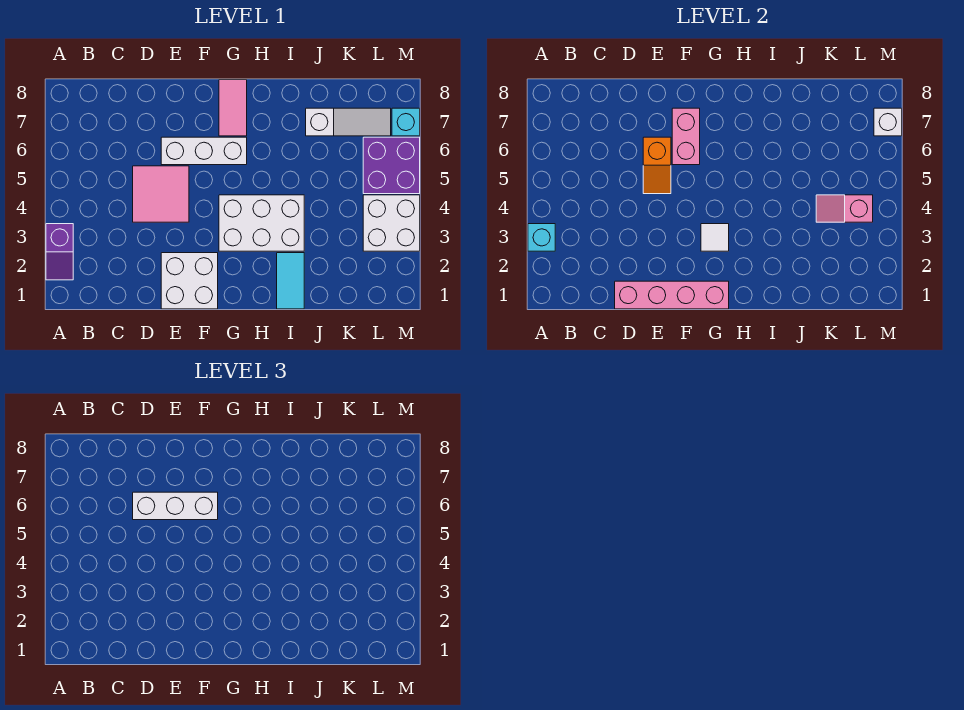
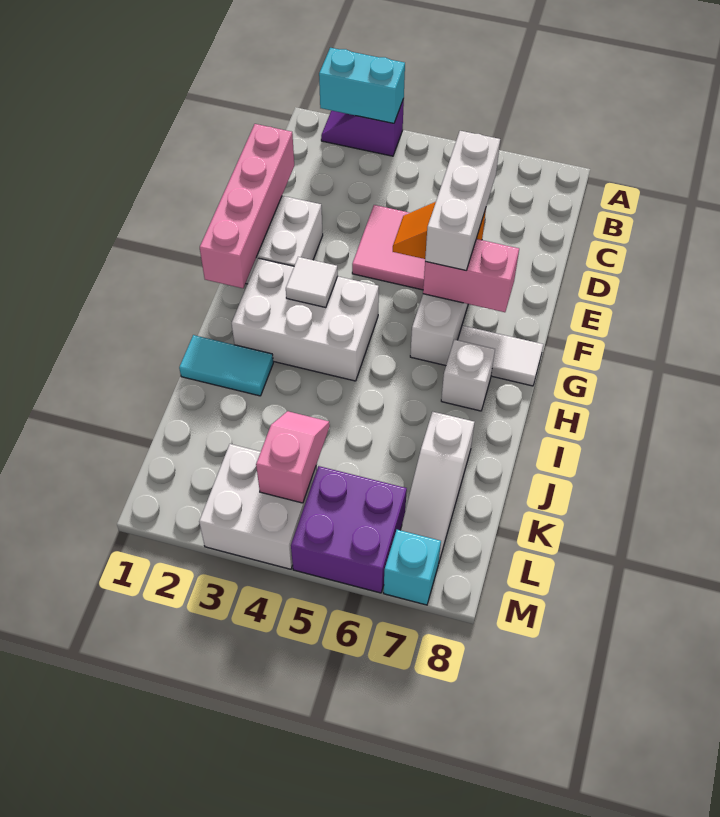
cyan 1x1 brick [528,224,555,251] -> cyan 1x2 brick [319,48,405,123]
white 2x3 brick [219,195,304,251] -> white 2x3 brick turned to [232,258,379,381]
pink 1x2 tile [219,80,247,136] -> white 1x2 tile [458,326,543,386]
white 1x1 brick [874,108,902,136] -> white 1x1 brick moved to [441,339,495,411]

